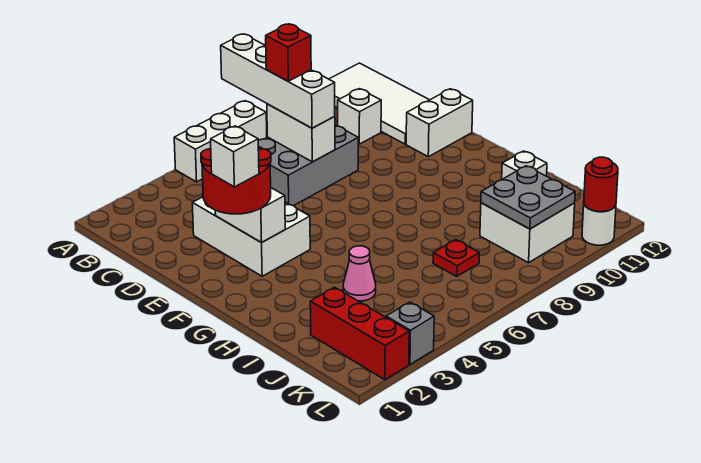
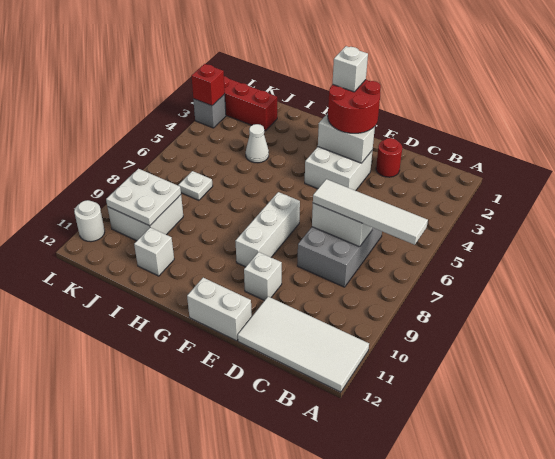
white 1x3 brick [174,101,267,182] -> white 1x3 brick moved to [235,192,300,267]
white 1x4 brick [221,34,335,128] -> white 1x4 tile [313,179,428,245]
red 1x1 brick [266,24,311,81] -> red 1x1 brick moved to [192,64,225,106]
white 1x1 brick [338,89,381,144] -> white 1x1 brick moved to [244,252,282,301]
white 2x3 brick [192,197,310,276] -> white 2x2 brick [305,147,373,191]
white 1x2 brick [406,89,473,157] -> white 1x2 brick turned to [187,278,252,341]
pink 1x1 cone [343,246,376,301] -> white 1x1 cone [246,124,269,163]
red 1x1 plate [433,240,479,276] -> white 1x1 plate [178,171,213,200]
grey 2x2 plate [481,166,575,229] -> white 2x2 plate [106,169,181,226]
red 1x1 round brick [584,157,618,212] -> red 1x1 round brick moved to [376,138,402,177]

